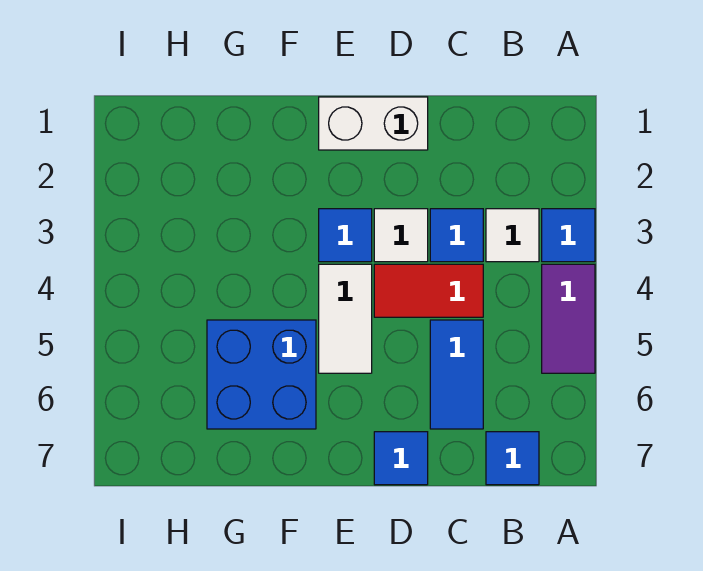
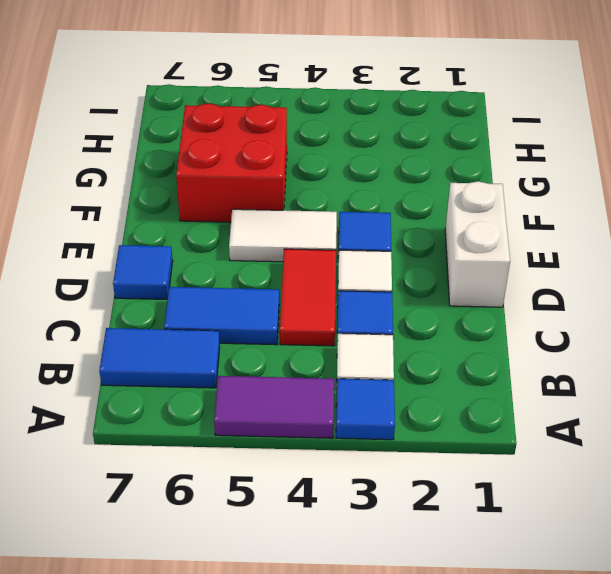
blue 1x1 tile [486,432,539,485] -> blue 1x2 tile [99,328,220,388]
blue 2x2 brick [207,320,316,429] -> red 2x2 brick [176,103,287,222]

